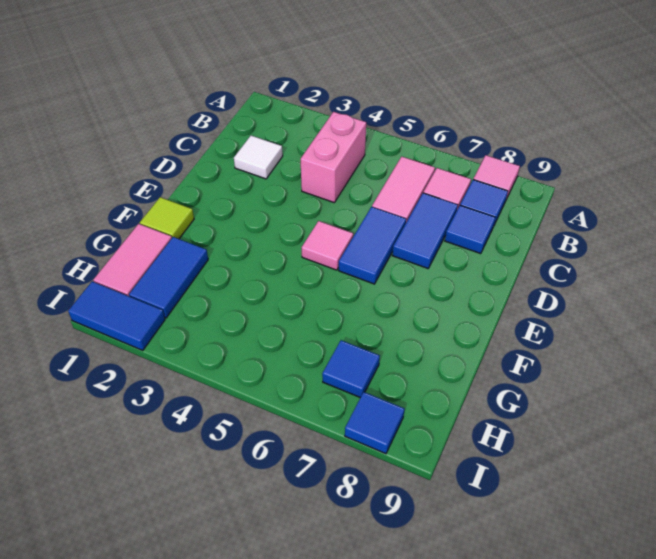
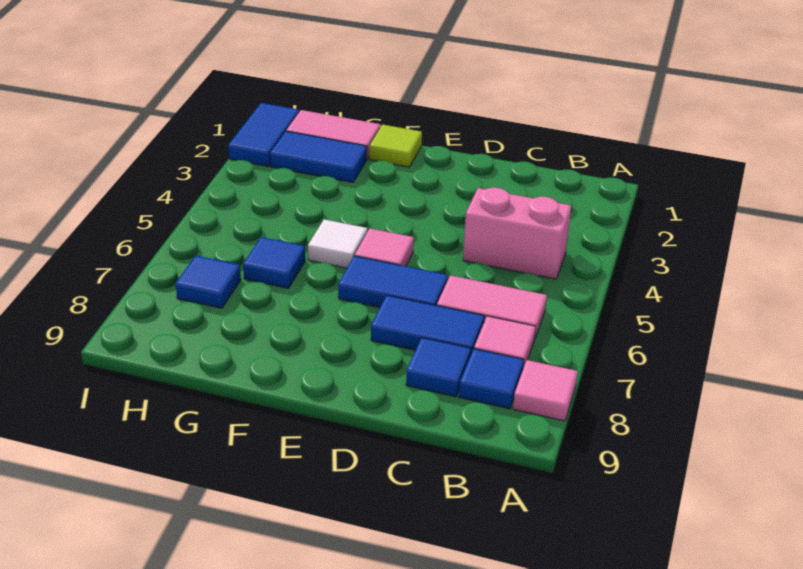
white 1x1 tile [234,136,283,179] -> white 1x1 tile moved to [308,219,367,268]
blue 1x1 tile [345,392,404,454] -> blue 1x1 tile moved to [243,237,305,288]

